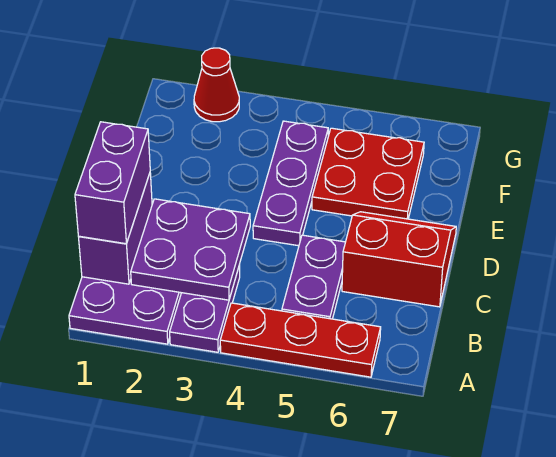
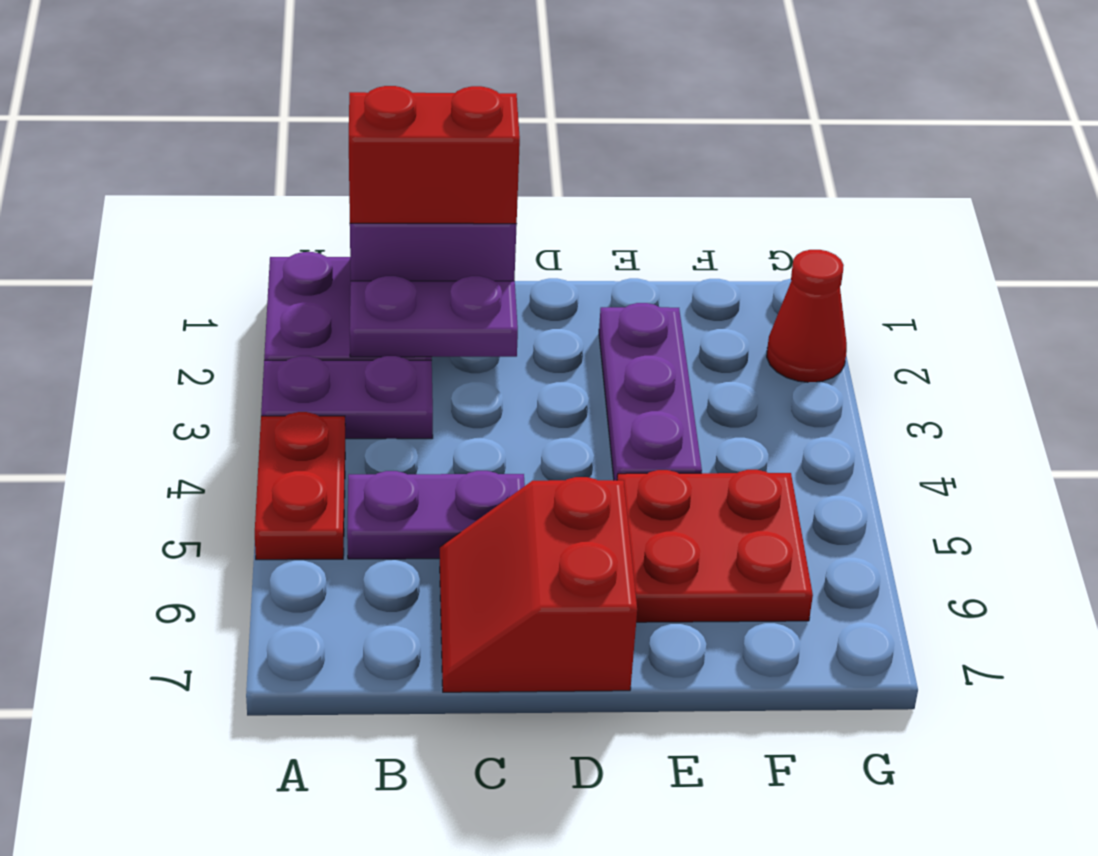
red 1x3 plate [220,303,381,377] -> red 1x2 plate [255,412,345,560]
purple 1x2 brick [75,122,150,244] -> red 1x2 brick [349,86,520,224]
purple 2x2 plate [131,199,250,300] -> purple 1x2 plate [350,276,518,357]
red 2x2 slope [342,212,456,307] -> red 2x2 slope turned to [440,477,637,692]
purple 1x3 plate [253,121,328,246] -> purple 1x3 plate turned to [599,303,702,480]

